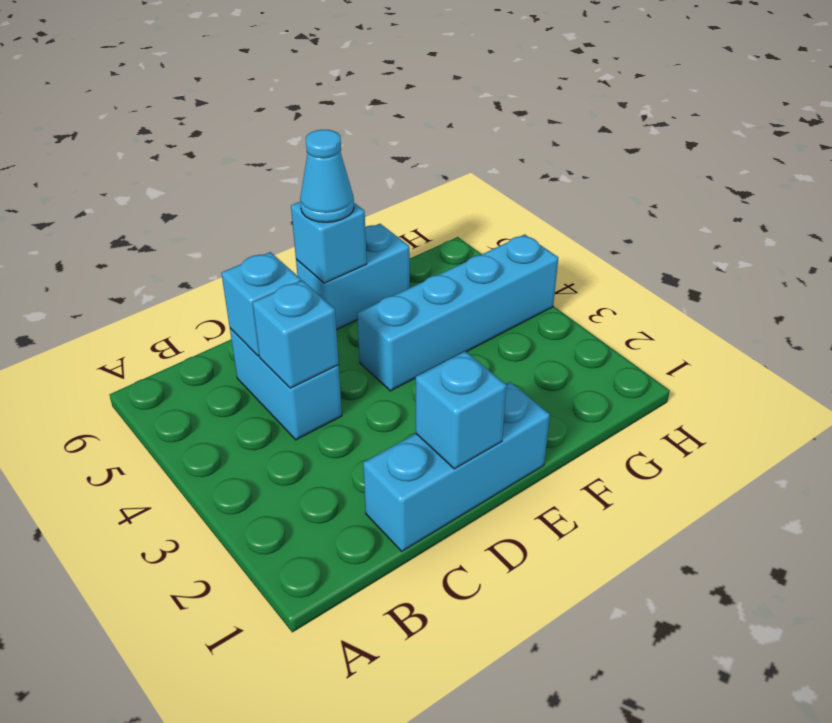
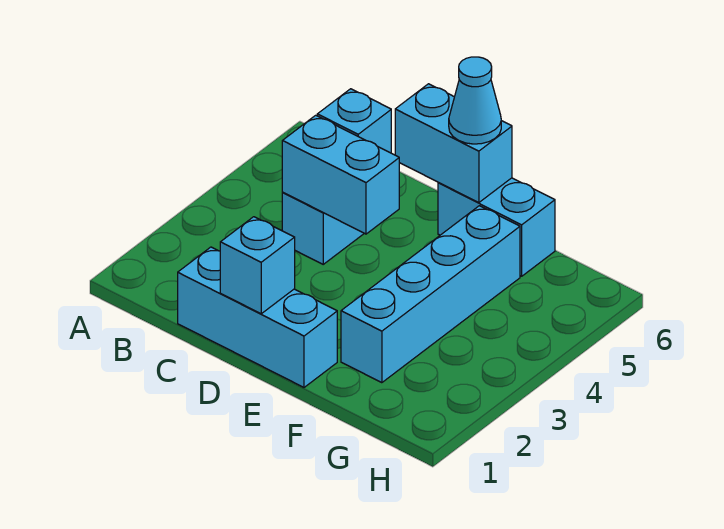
cyan 1x1 brick [253,280,339,388] -> cyan 1x2 brick [282,115,399,234]
cyan 1x4 brick [357,234,558,391] -> cyan 1x4 brick turned to [341,206,520,383]
cyan 1x1 brick [291,202,367,283] -> cyan 1x2 brick [395,84,512,203]

